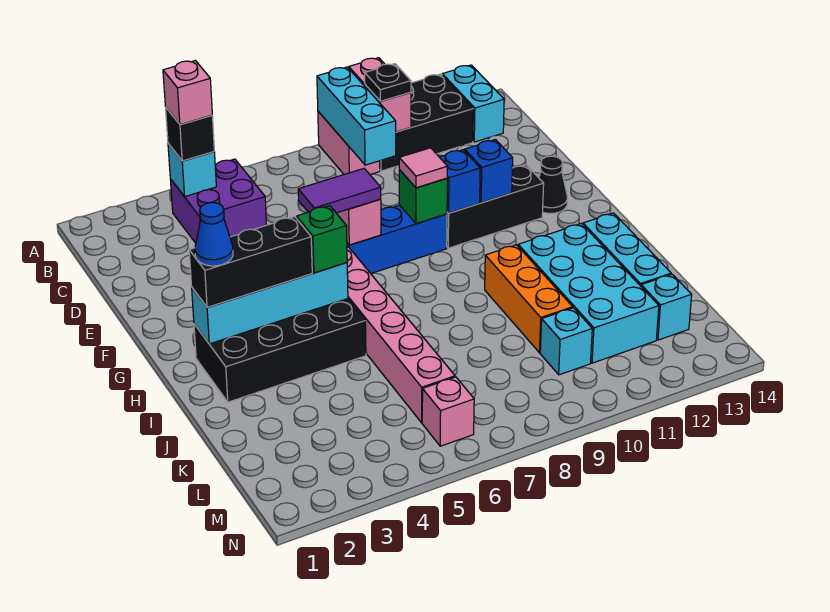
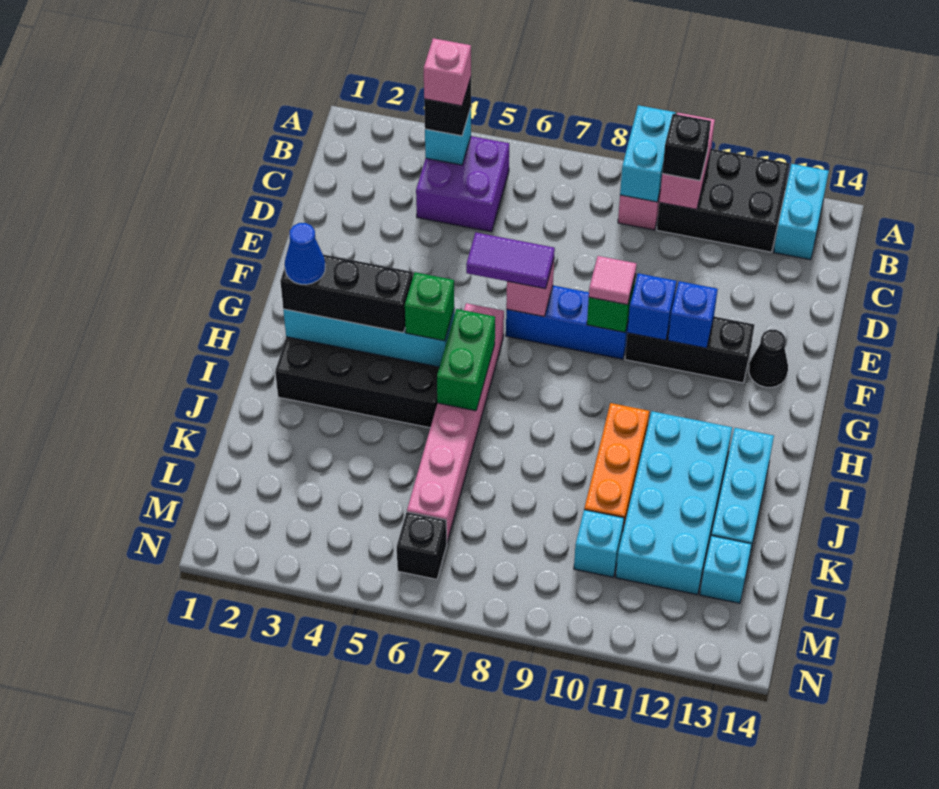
cyan 1x3 brick [317,67,396,165] -> cyan 1x2 brick [620,105,675,202]
black 1x1 plate [365,64,411,101] -> black 1x1 brick [662,114,711,181]
none -> green 1x2 brick [437,309,495,411]
pink 1x1 brick [422,377,474,446] -> black 1x1 brick [397,512,447,579]

